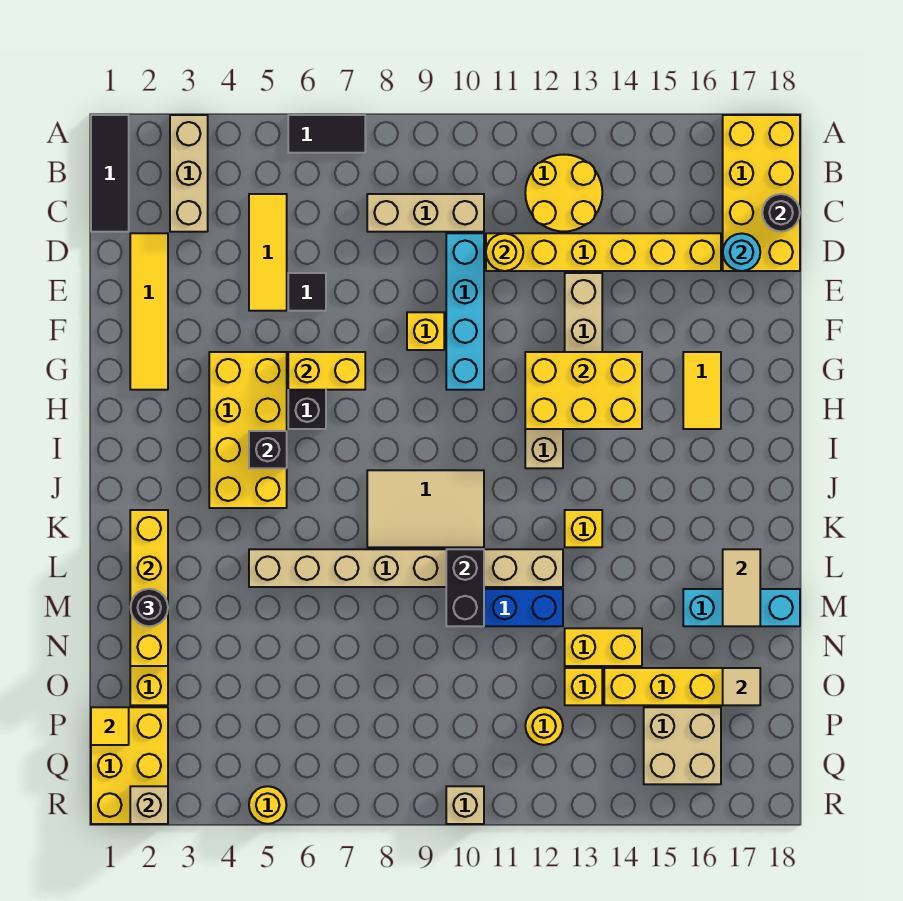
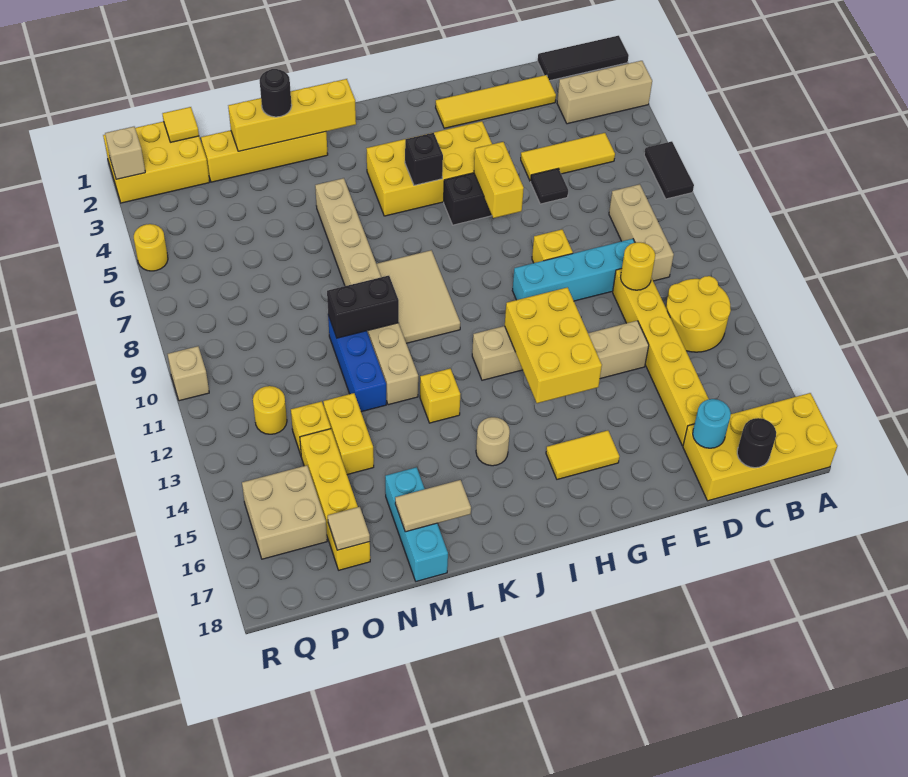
none -> tan 1x1 round brick [476,417,510,466]

